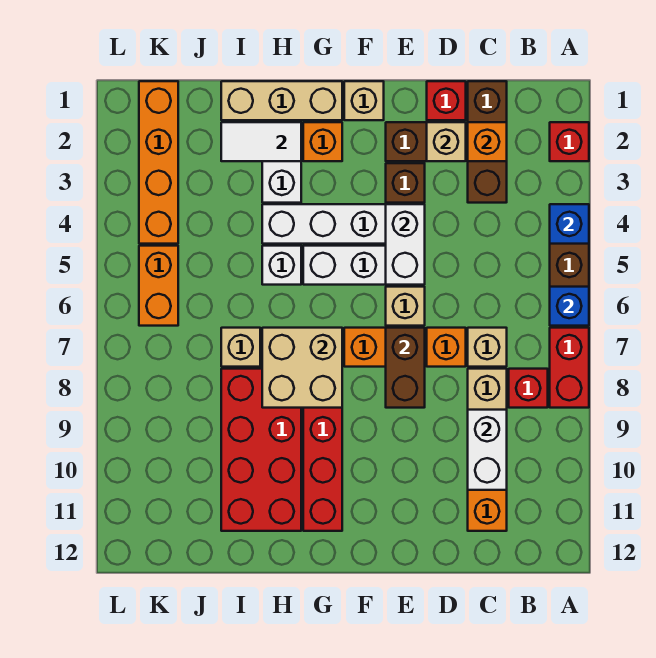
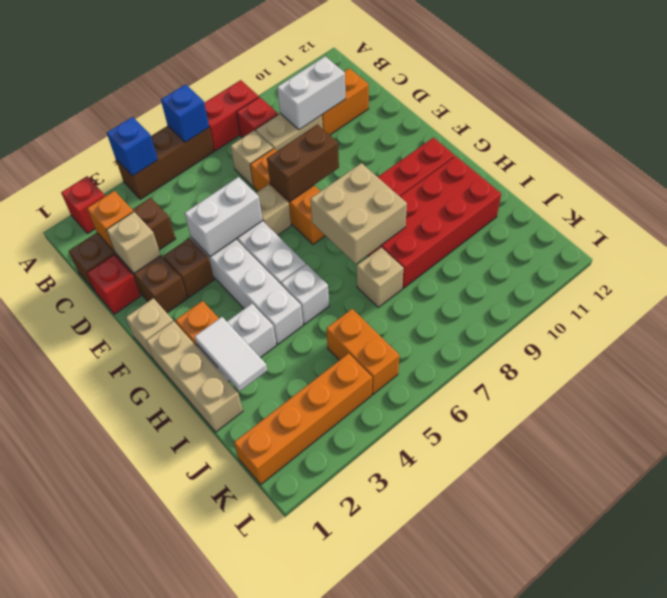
orange 1x2 brick [139,246,178,326] -> orange 1x2 brick turned to [326,309,399,394]

